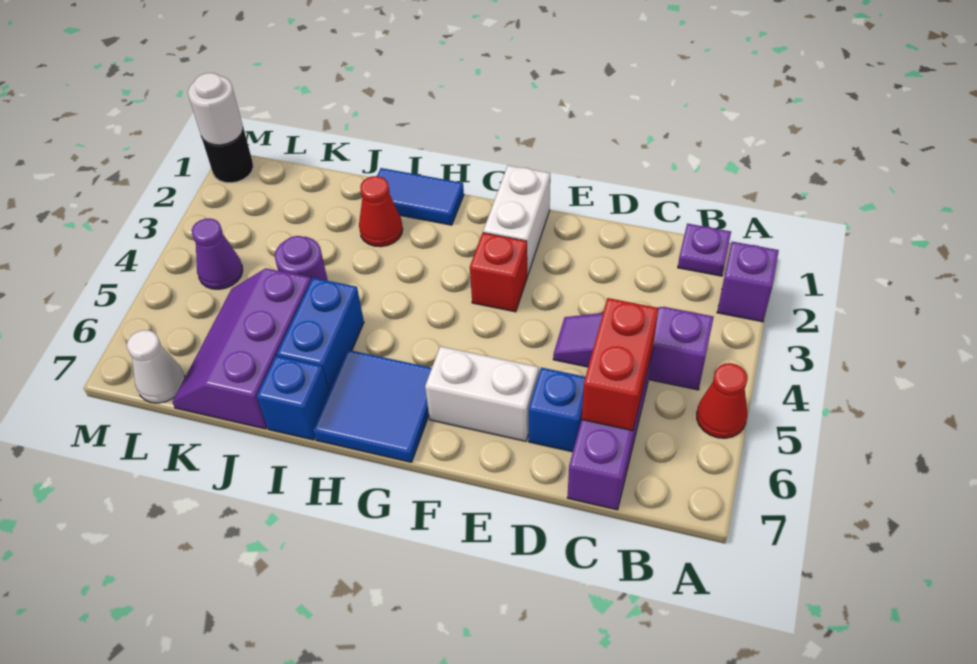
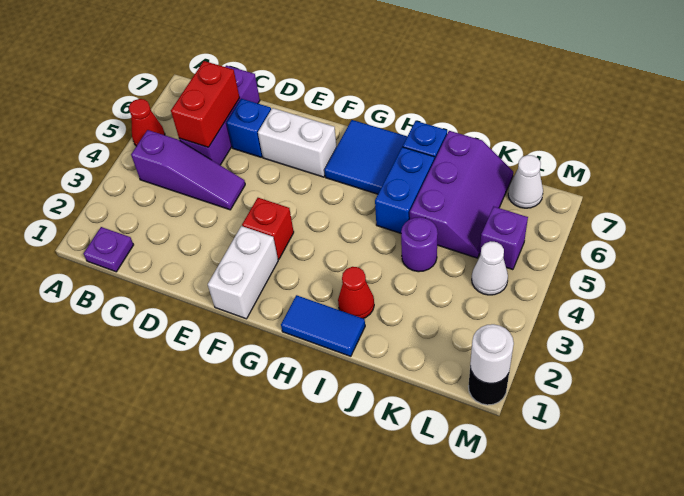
purple 1x1 brick [717,242,779,322] -> purple 1x1 brick moved to [479,207,528,270]
purple 1x1 cone [192,218,243,289] -> white 1x1 cone [472,241,508,295]

